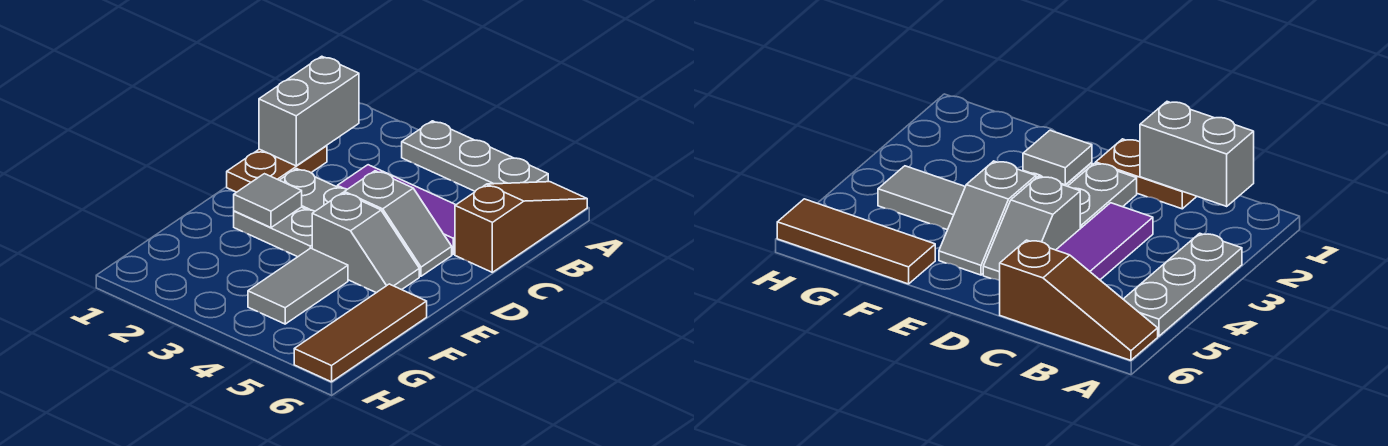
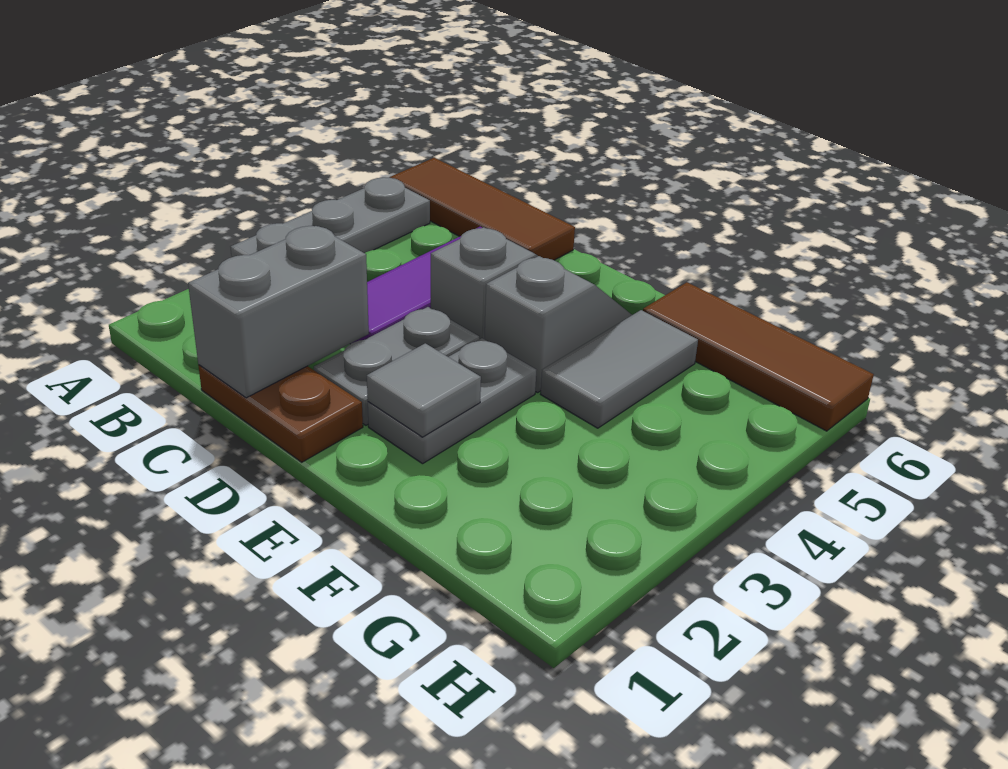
brown 1x3 slope [455,182,587,272] -> brown 1x3 tile [390,158,575,260]
grey 1x2 brick [259,56,359,166] -> grey 1x2 brick turned to [188,226,369,398]
grey 1x2 tile [248,248,348,324] -> grey 1x2 tile turned to [541,310,698,428]

